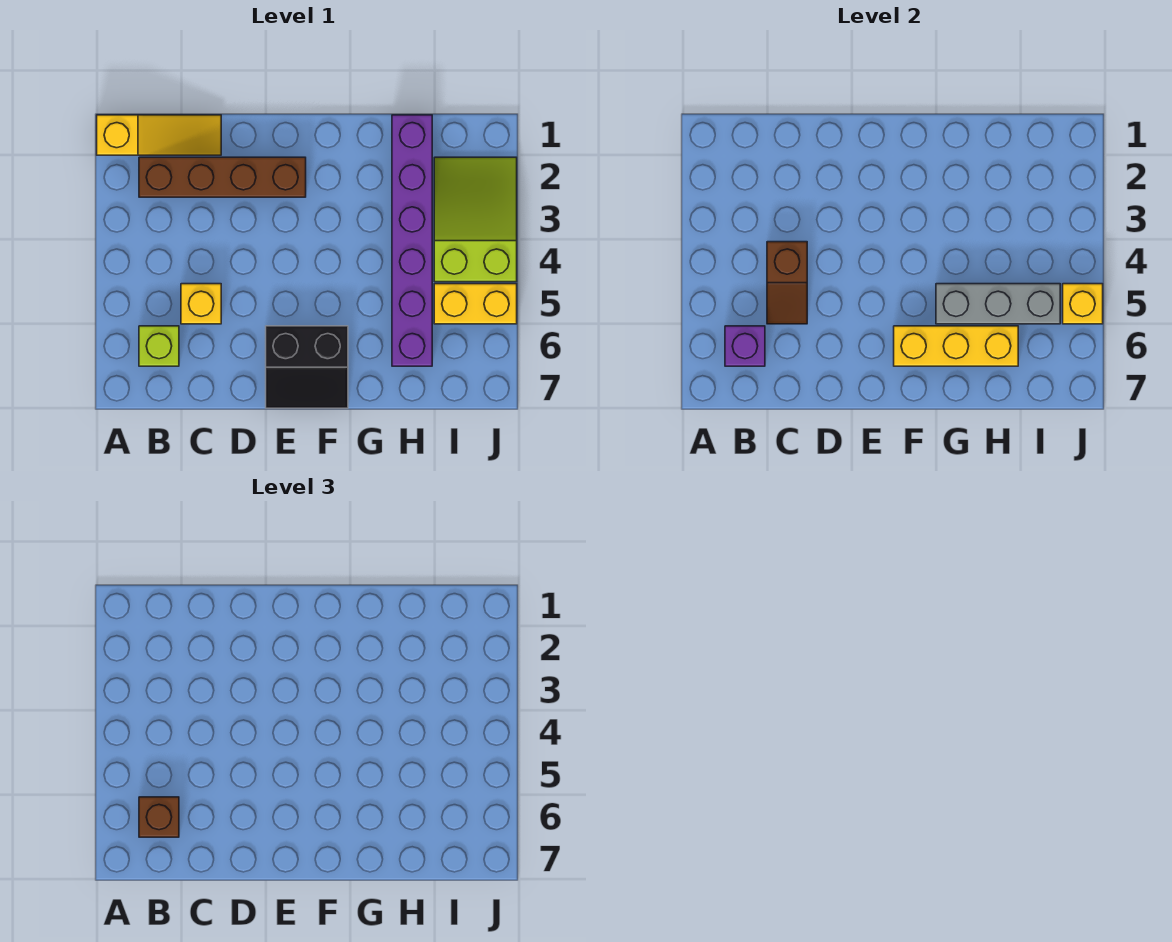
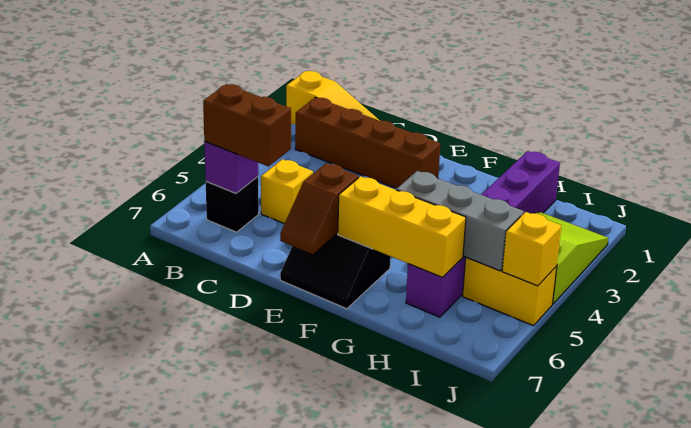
lime 1x1 brick [139,326,179,366] -> black 1x1 brick [206,177,259,232]
brown 1x1 brick [139,797,179,837] -> brown 1x2 brick [203,84,291,166]
brown 1x2 slope [767,242,807,324] -> brown 1x2 slope moved to [280,163,359,254]

